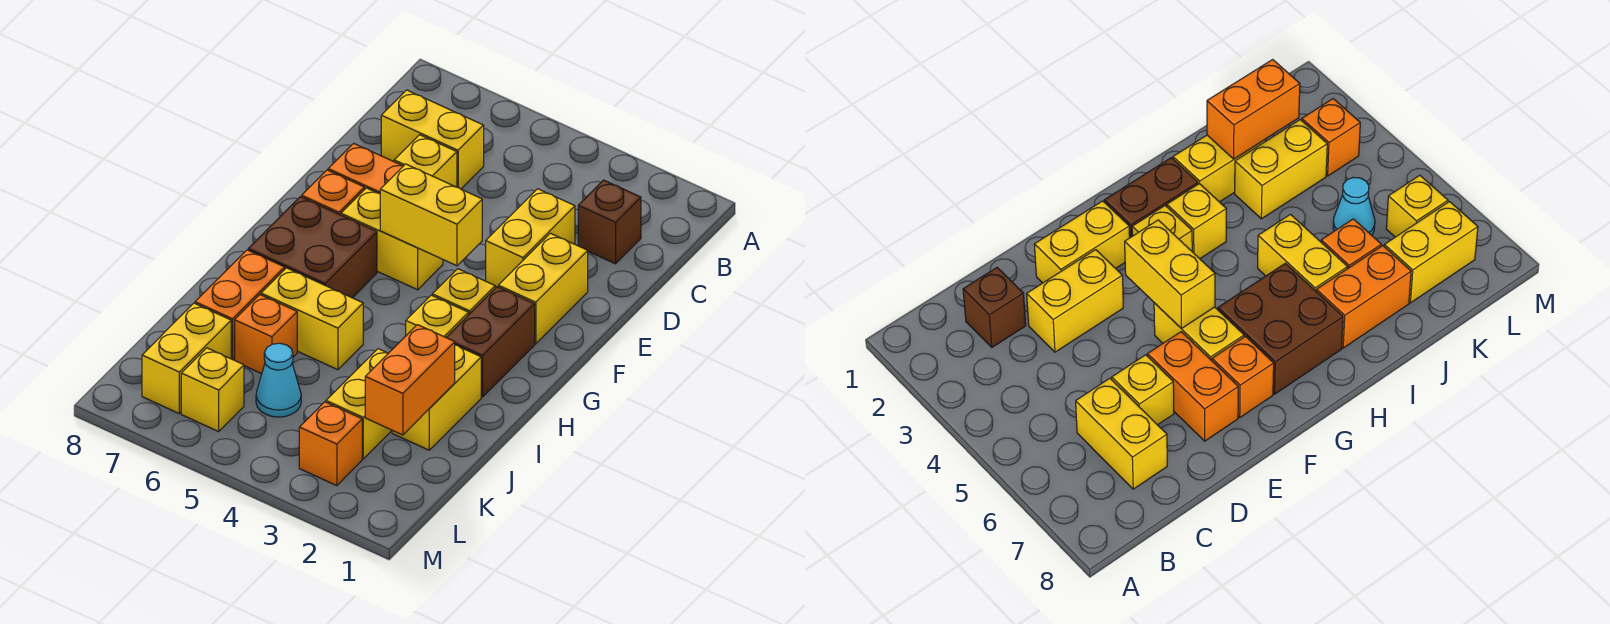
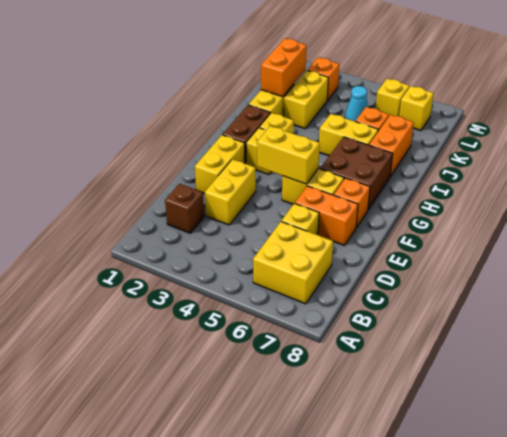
yellow 1x2 brick [381,90,484,189] -> yellow 2x2 brick [253,222,333,304]
yellow 1x2 brick [142,303,231,413] -> yellow 1x1 brick [399,86,434,131]

